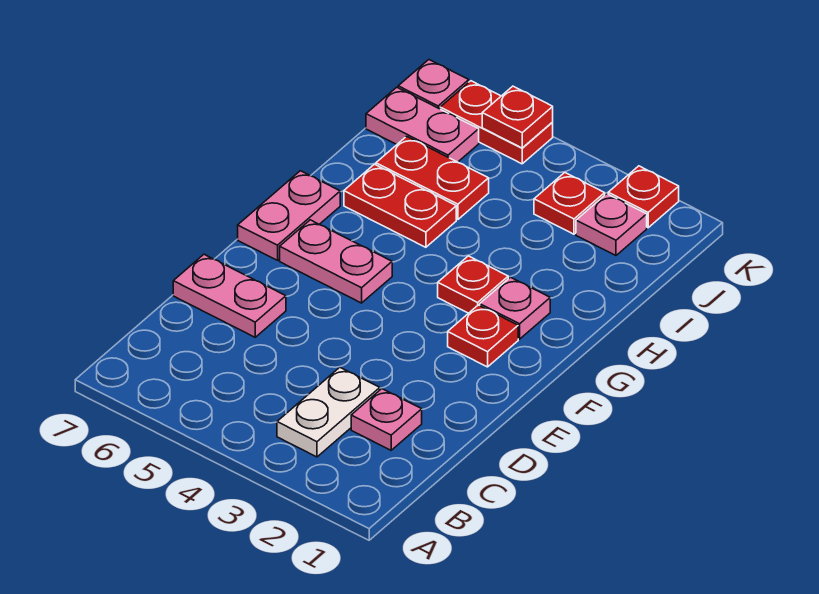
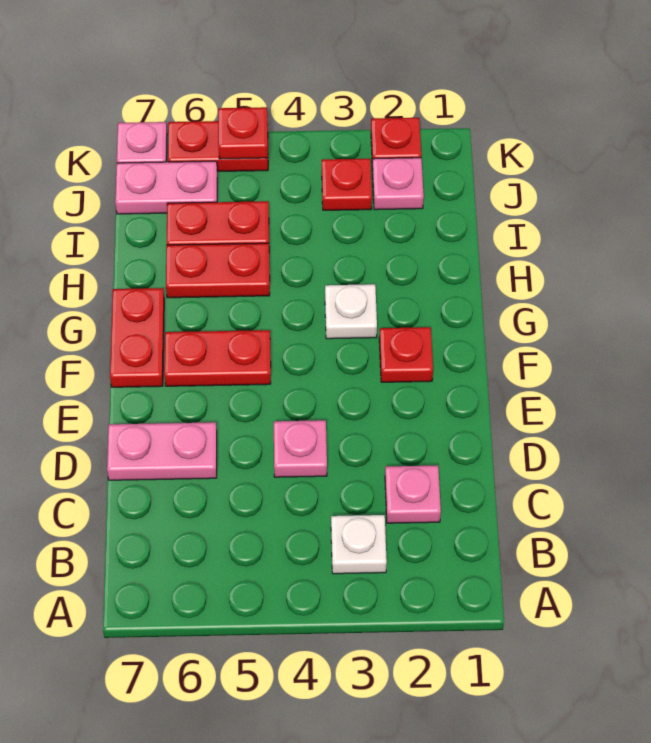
white 1x2 plate [277,367,380,457] -> white 1x1 plate [331,515,387,574]
pink 1x2 plate [280,220,392,303] -> red 1x2 plate [164,330,271,386]
pink 1x2 plate [238,171,340,260] -> red 1x2 plate [110,288,164,387]
pink 1x1 plate [480,277,550,339] -> pink 1x1 plate moved to [274,420,327,477]
red 1x1 plate [438,256,508,313] -> white 1x1 plate [325,284,377,339]

